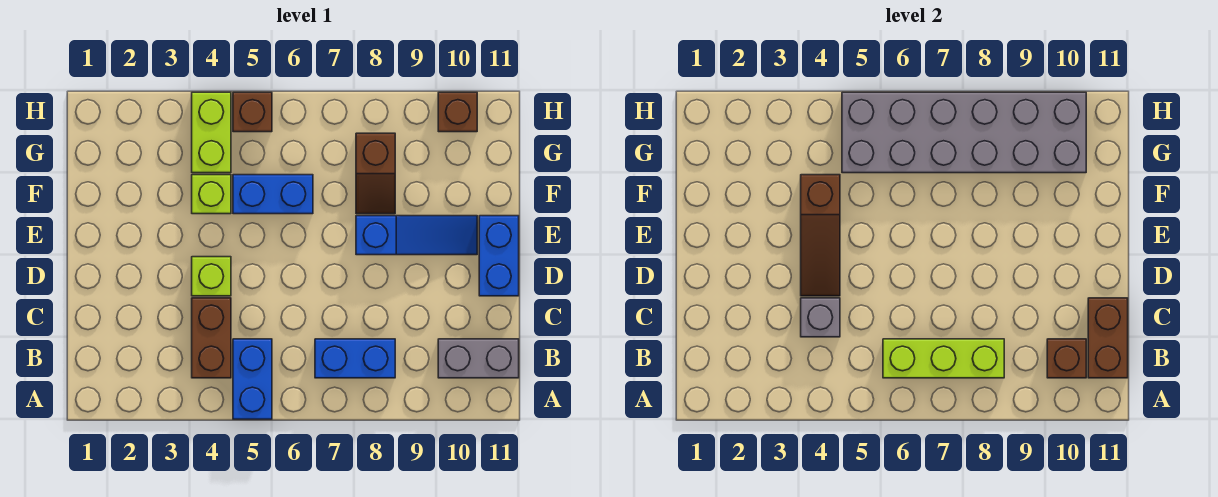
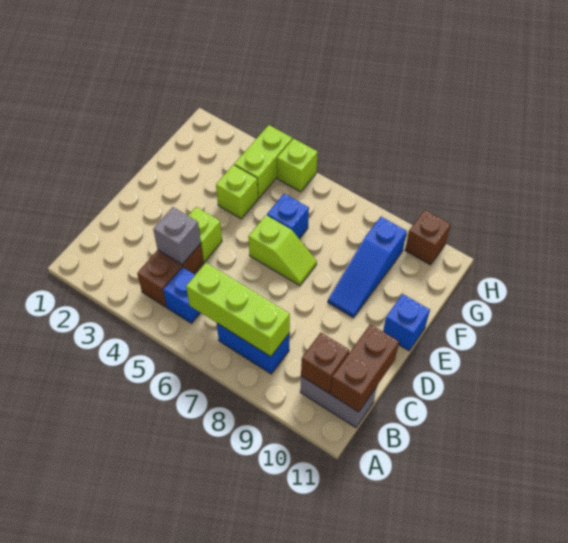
blue 1x2 brick [233,339,272,419] -> blue 1x1 brick [163,267,200,323]
brown 1x3 slope [801,175,840,296] -> none
blue 1x2 brick [479,216,519,296] -> blue 1x1 brick [383,294,430,351]
none -> lime 1x2 slope [248,215,317,286]
blue 1x3 slope [356,216,477,255] -> blue 1x3 slope turned to [328,217,407,318]
blue 1x2 brick [233,175,313,214] -> blue 1x1 brick [267,194,309,239]
brown 1x2 slope [356,133,395,214] -> none
grey 2x6 brick [842,92,1086,173] -> none
brown 1x1 brick [233,92,272,132] -> lime 1x1 brick [277,138,318,192]

